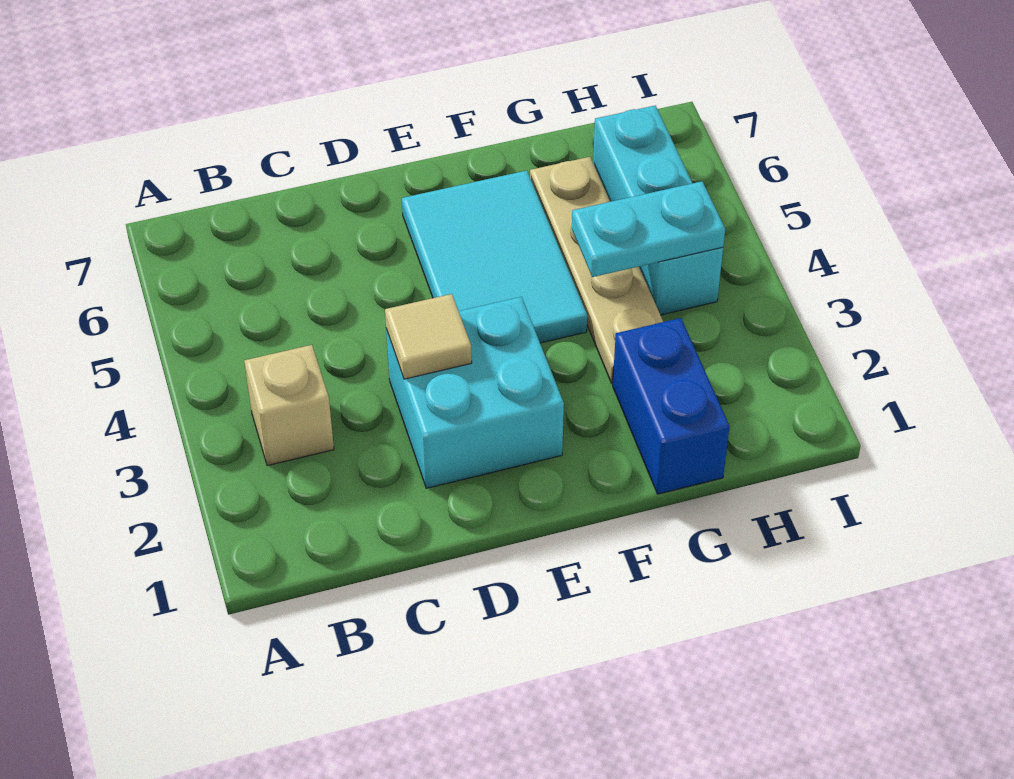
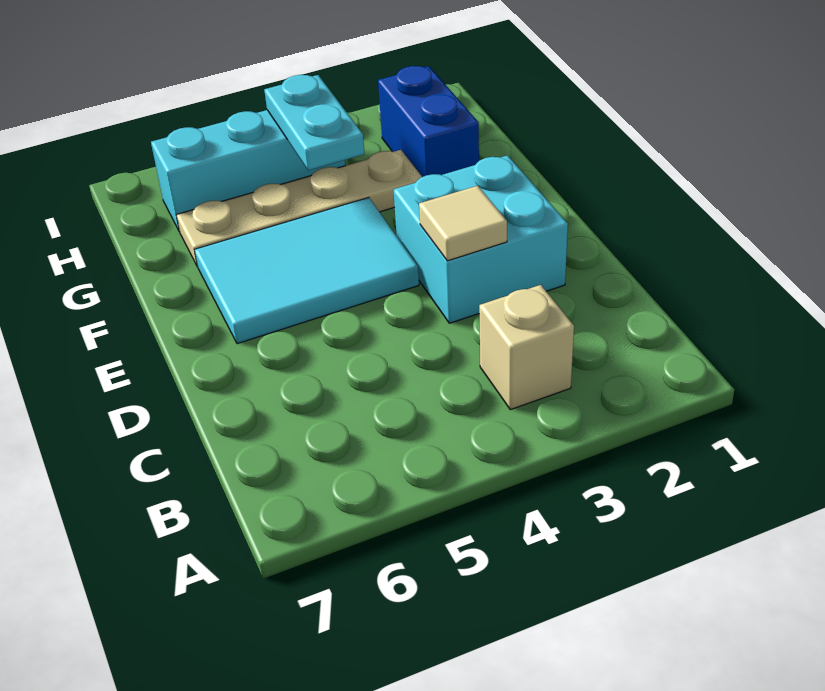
blue 1x2 brick [613,318,730,494] -> blue 1x2 brick turned to [378,66,479,177]

